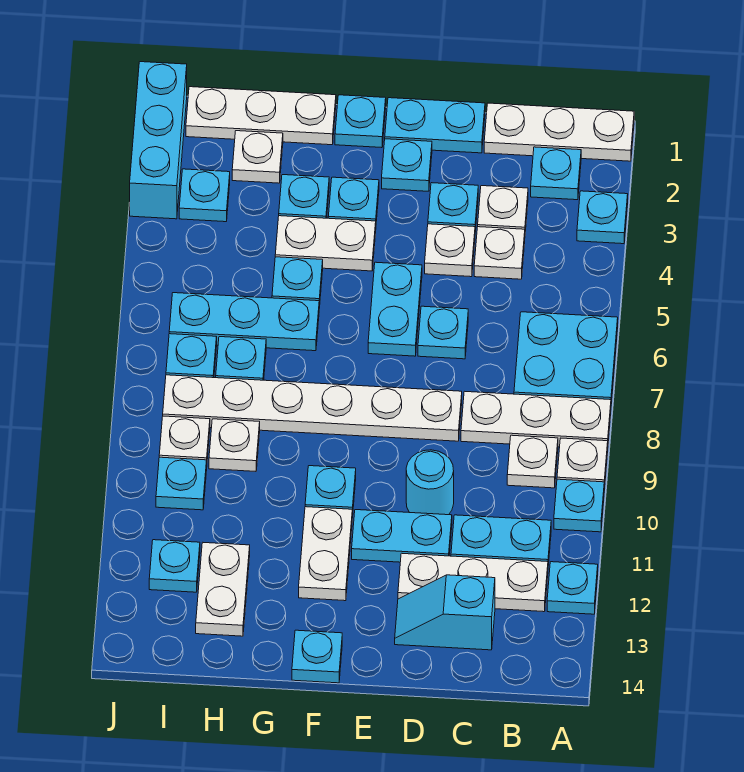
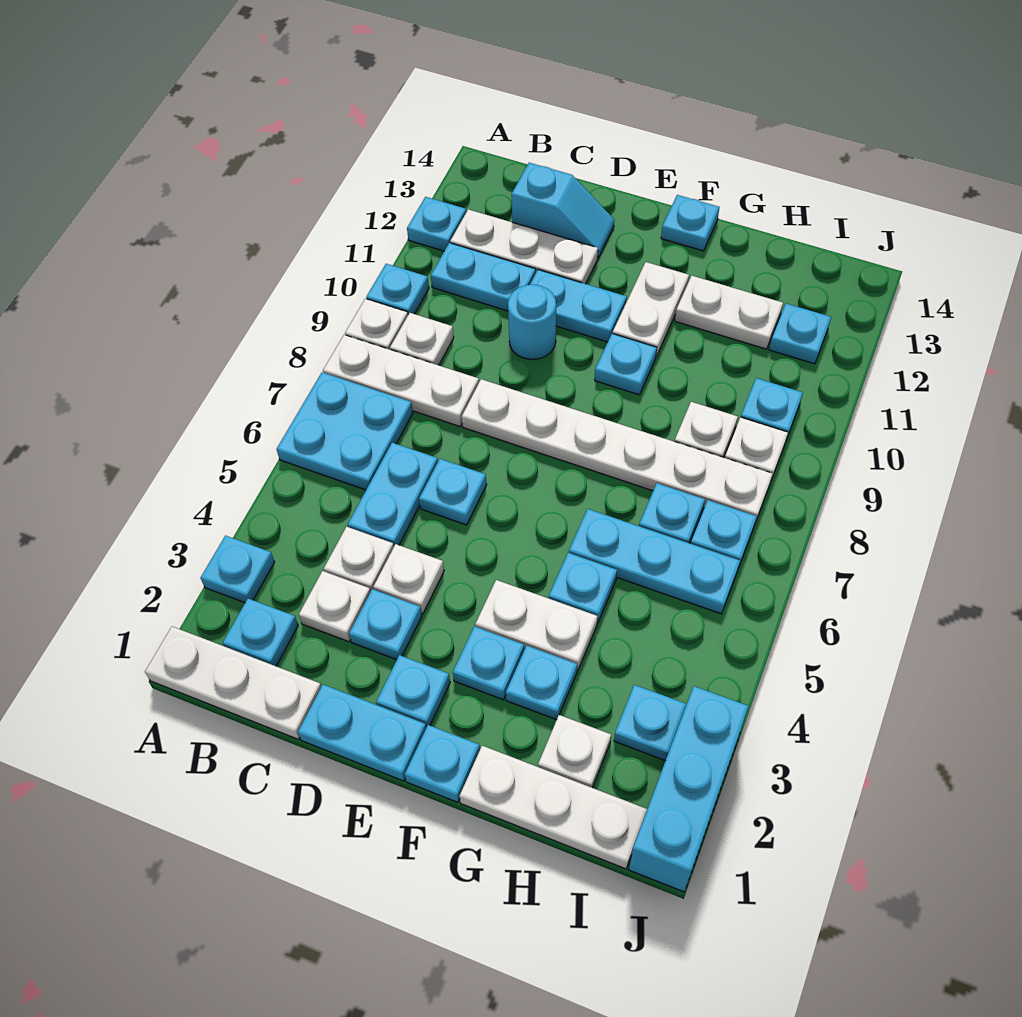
cyan 1x2 plate [368,262,422,356] -> cyan 1x2 plate moved to [348,443,438,546]
white 1x2 plate [196,543,250,636] -> white 1x2 plate turned to [675,276,783,349]

